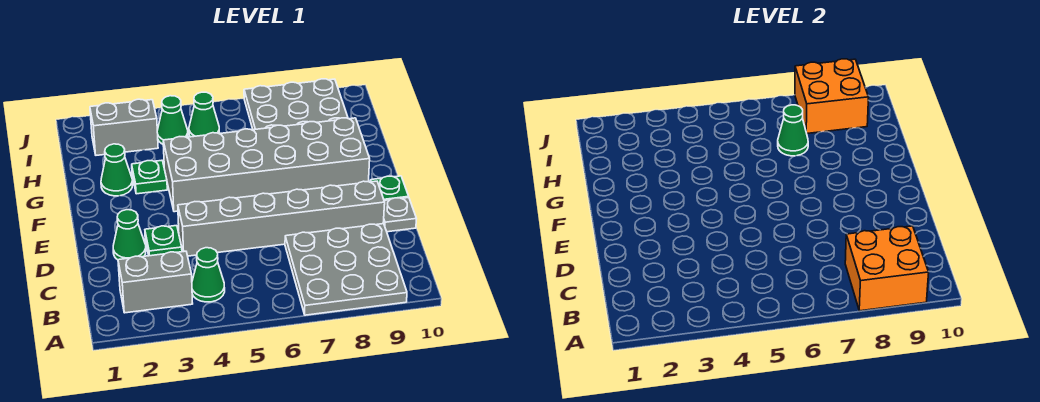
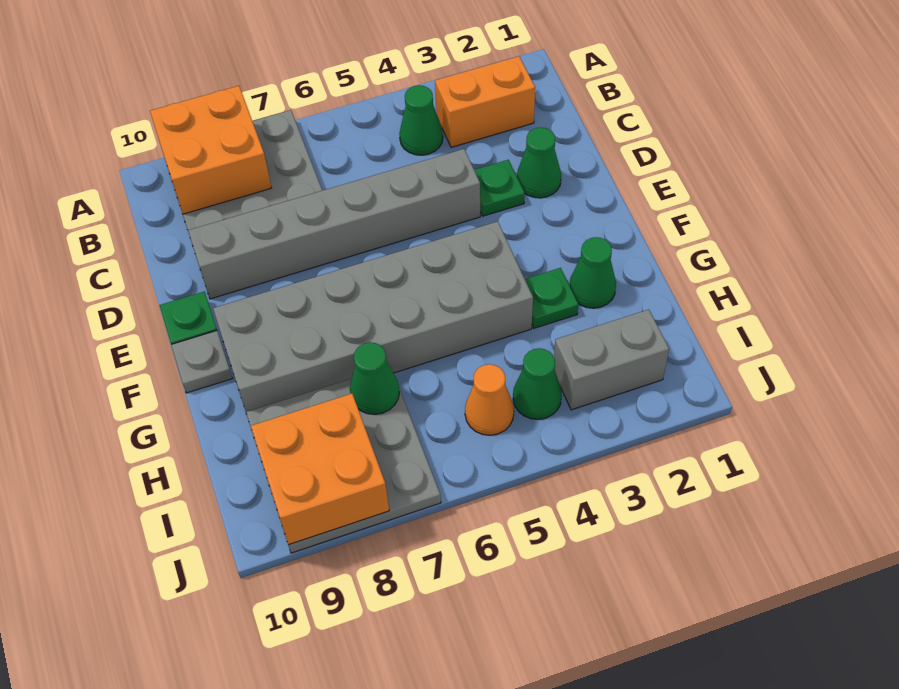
grey 1x2 brick [118,251,193,313] -> orange 1x2 brick [435,56,535,147]
grey 1x1 plate [383,198,416,232] -> grey 1x1 plate moved to [171,331,232,393]
green 1x1 cone [189,92,219,137] -> orange 1x1 cone [465,364,514,435]

